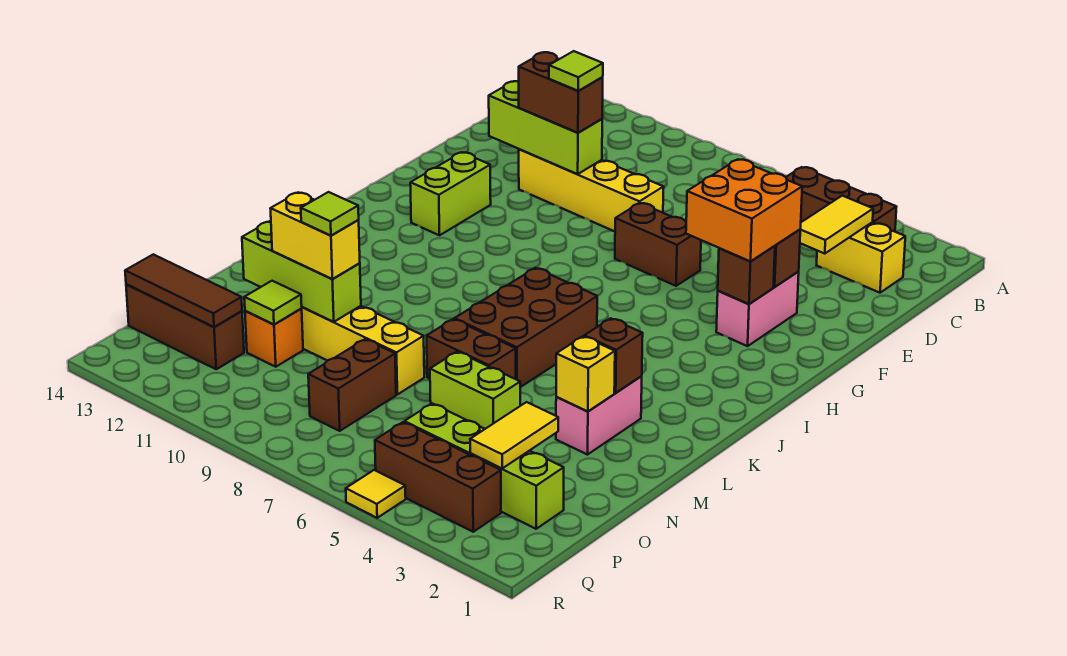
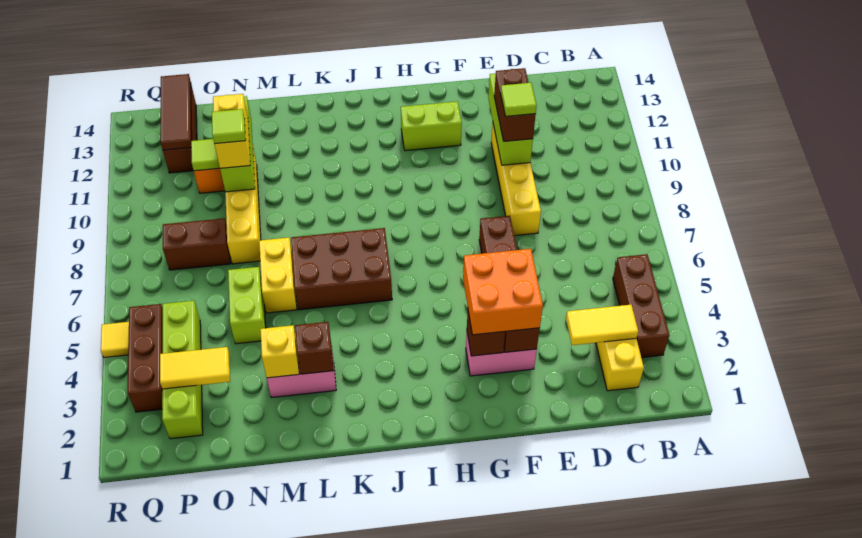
brown 1x2 brick [427,319,516,379] -> yellow 1x2 brick [259,238,297,313]

